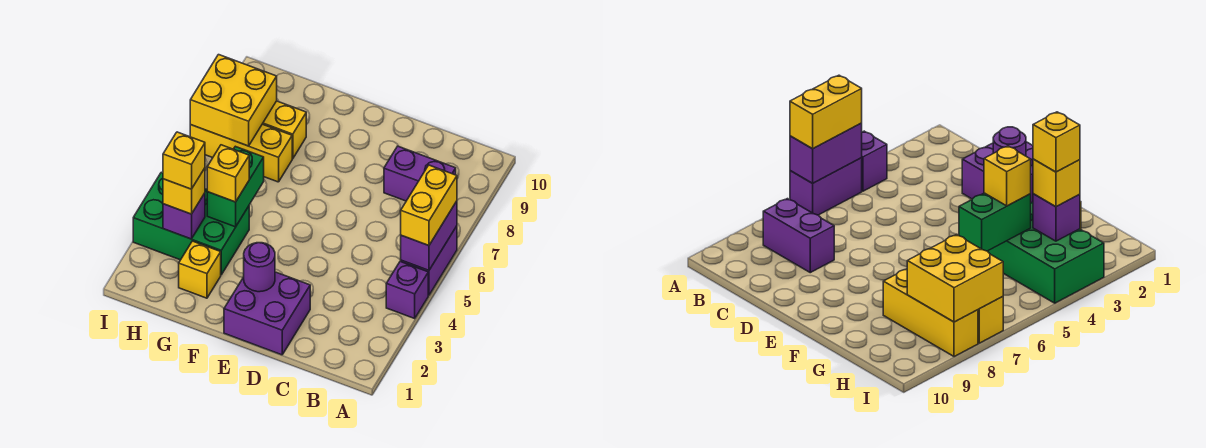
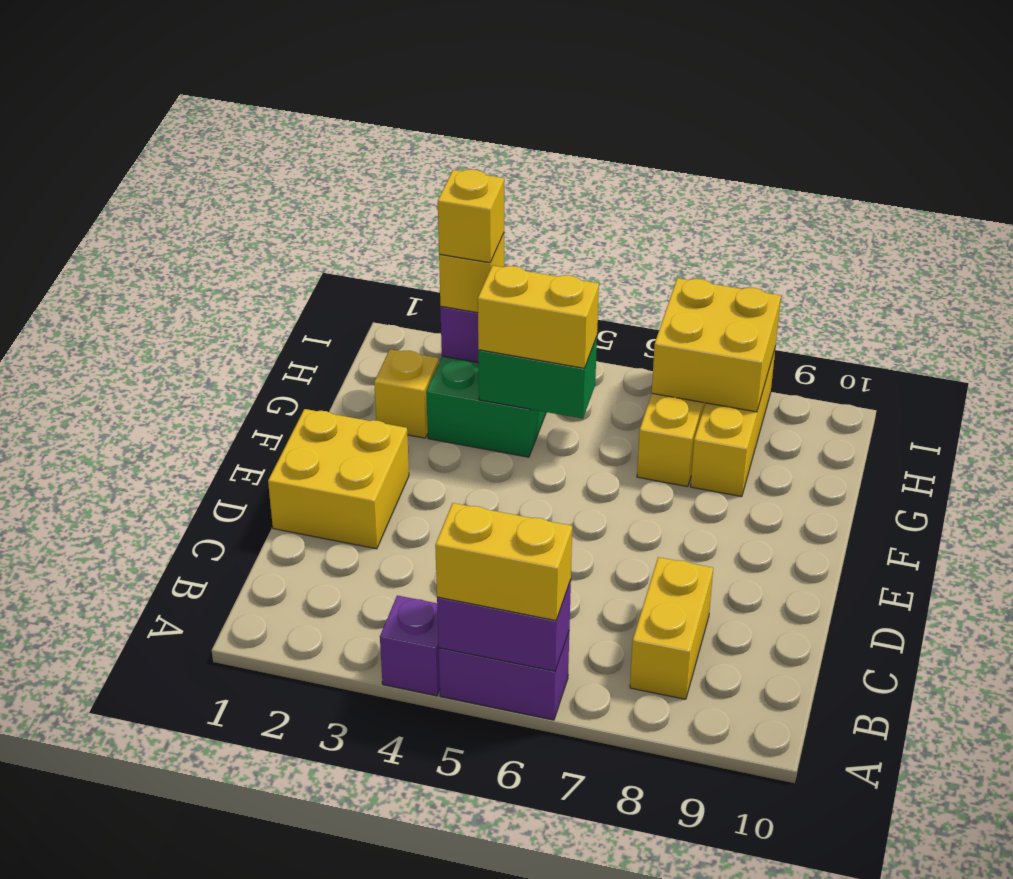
purple 1x2 brick [384,146,456,201] -> yellow 1x2 brick [630,557,713,699]
purple 2x2 brick [224,272,310,355] -> yellow 2x2 brick [268,409,409,549]
purple 1x1 round brick [244,243,275,292] -> none
yellow 1x1 brick [207,145,249,202] -> yellow 1x2 brick [478,266,599,368]

